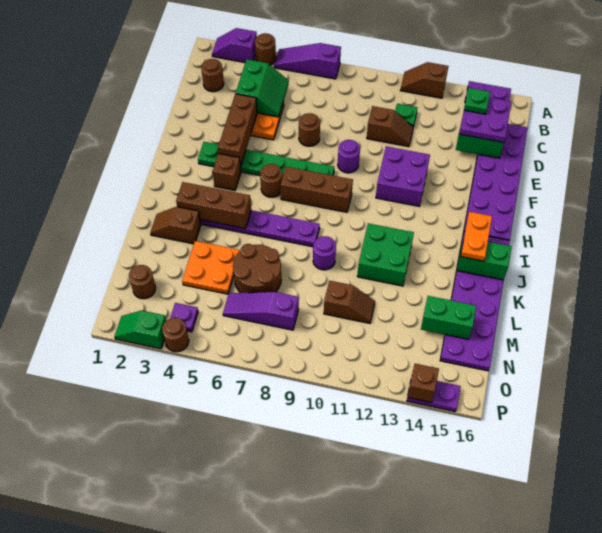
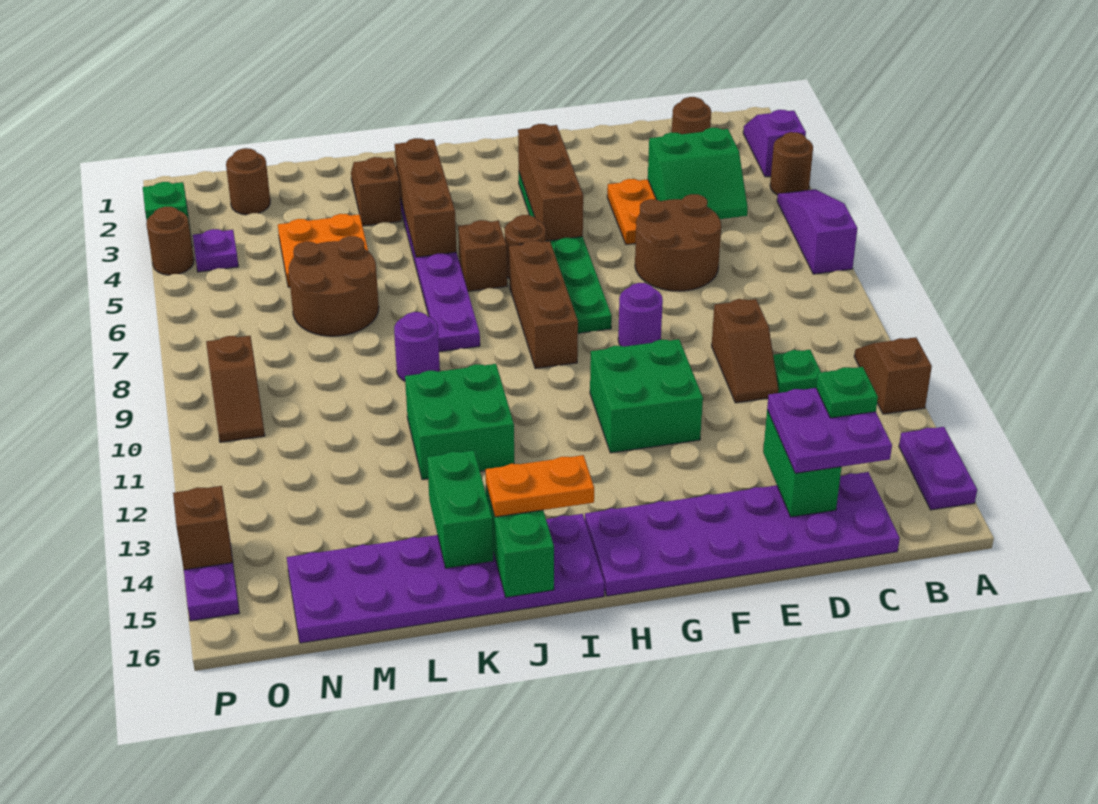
brown 1x3 brick [218,94,257,167] -> brown 1x3 brick turned to [518,124,583,241]
brown 1x1 round brick [299,113,320,146] -> brown 2x2 round brick [635,194,721,291]
purple 2x2 brick [376,146,430,206] -> green 2x2 brick [590,339,703,453]
brown 1x1 brick [213,154,241,190] -> brown 1x1 brick moved to [458,220,507,291]
brown 1x2 slope [324,281,375,323] -> brown 1x2 slope moved to [206,336,265,442]
green 1x2 brick [421,296,476,339] -> green 1x2 brick moved to [427,451,493,568]
purple 1x3 slope [223,292,299,330] -> none

